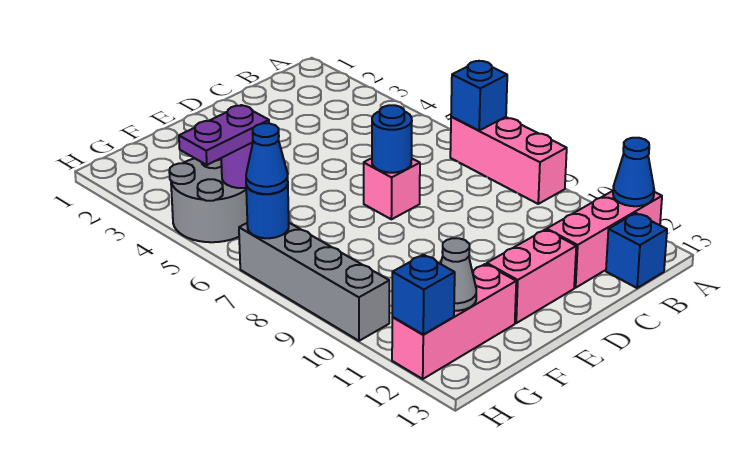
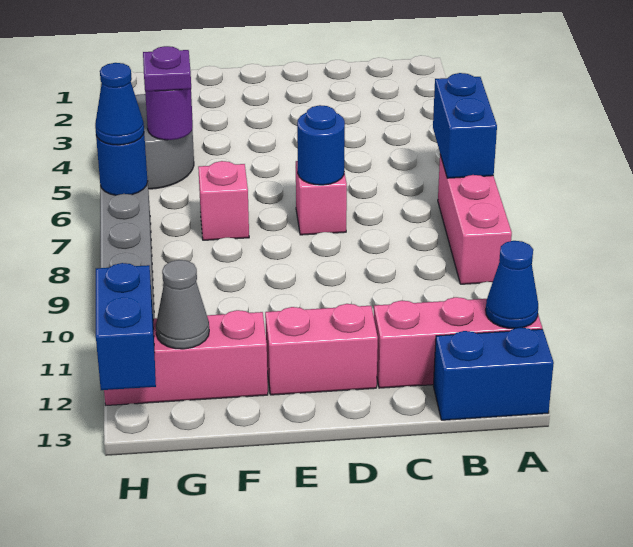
blue 1x1 brick [451,61,507,131] -> blue 1x2 brick [433,73,497,178]
blue 1x1 brick [606,213,667,288] -> blue 1x2 brick [433,328,554,420]
none -> pink 1x1 brick [198,161,249,240]
purple 1x2 plate [179,105,269,165] -> purple 1x1 plate [143,46,191,92]
blue 1x1 brick [392,255,455,334] -> blue 1x2 brick [96,263,156,390]

